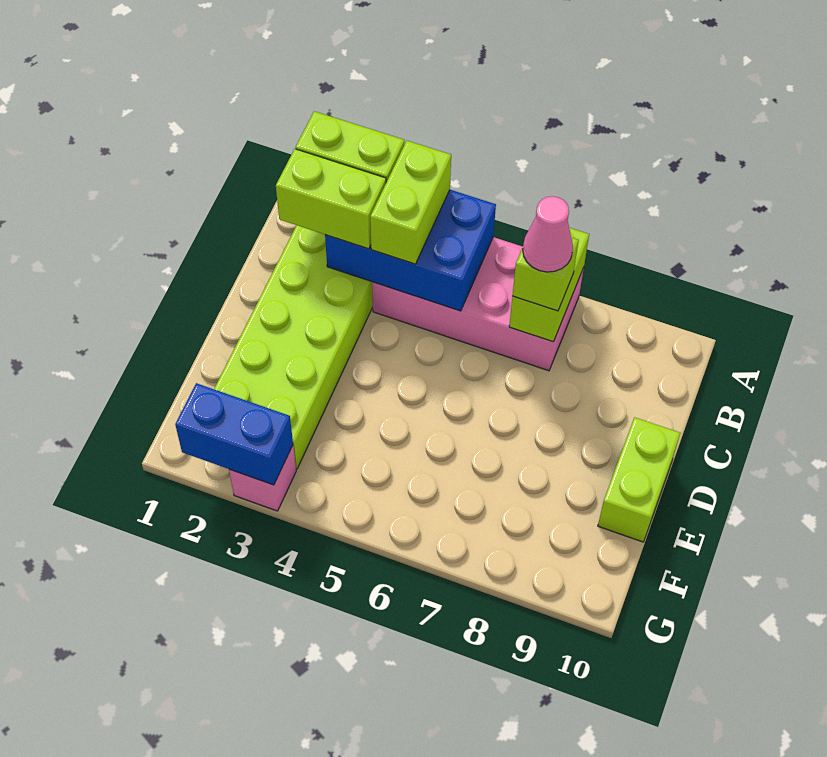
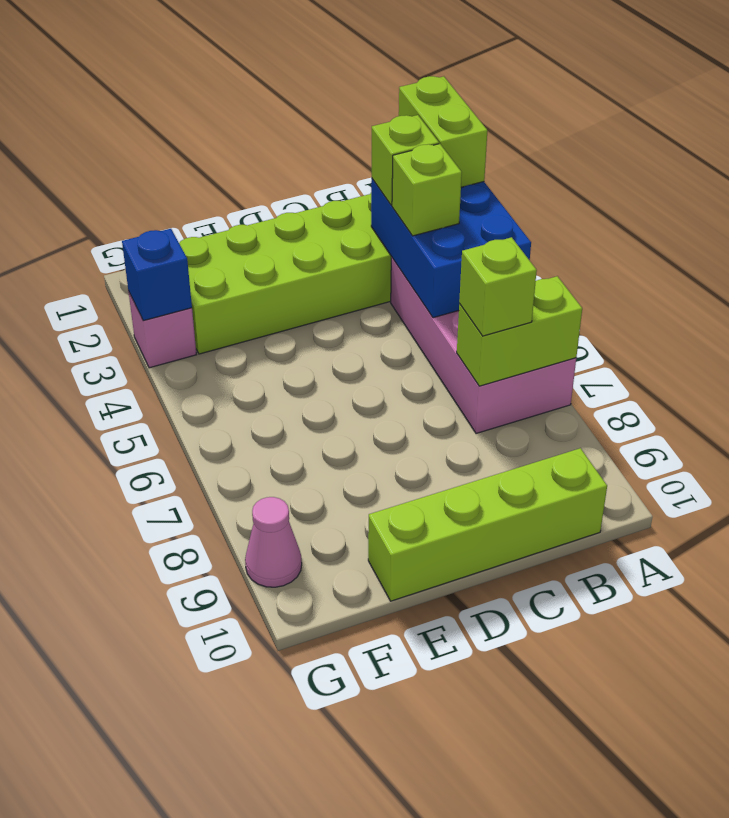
lime 1x2 brick [370,141,451,264] -> lime 1x1 brick [392,144,462,236]
lime 1x2 brick [276,149,386,249] -> lime 1x1 brick [372,115,439,205]
pink 1x1 cone [523,196,573,272] -> pink 1x1 cone moved to [245,497,302,587]
lime 1x2 brick [598,418,680,542] -> lime 1x4 brick [368,448,607,601]
blue 1x2 brick [175,383,293,485] -> blue 1x1 brick [122,229,192,321]

